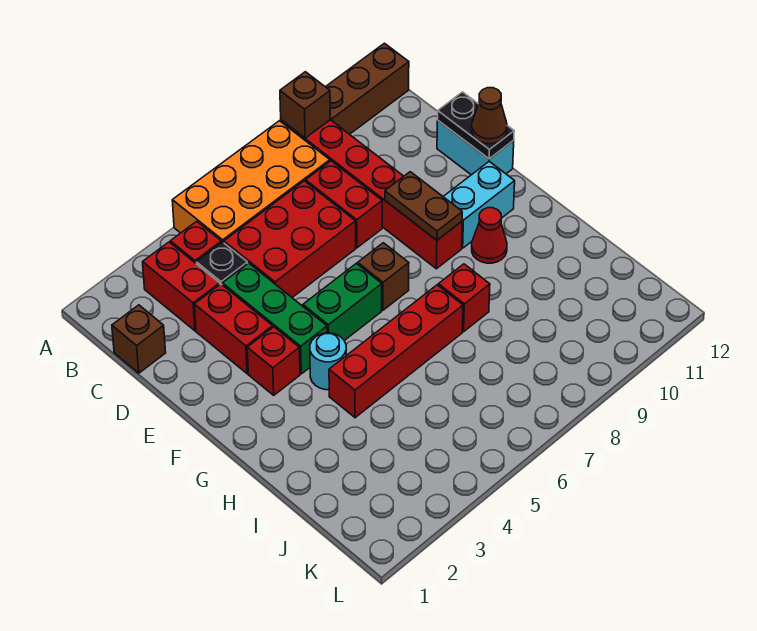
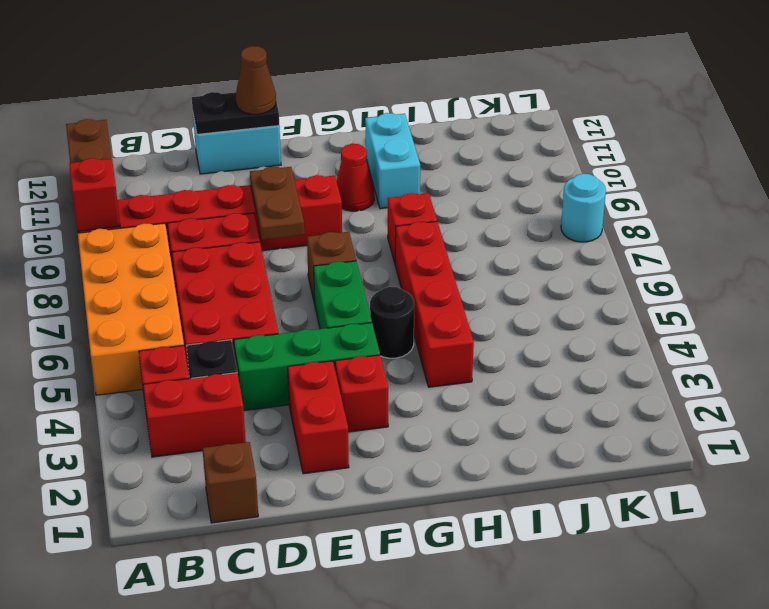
brown 1x1 brick [280,72,330,138] -> red 1x1 brick [69,158,120,231]
red 1x2 brick [194,284,273,374] -> red 1x2 brick turned to [288,361,349,474]
brown 1x2 plate [385,172,462,240] -> brown 1x2 plate turned to [250,167,304,240]
cyan 1x2 brick [443,161,515,248] -> cyan 1x2 brick moved to [365,113,420,209]
cyan 1x1 round brick [310,333,346,390] -> cyan 1x1 round brick moved to [561,174,606,242]
none -> black 1x1 round brick [370,287,414,358]

